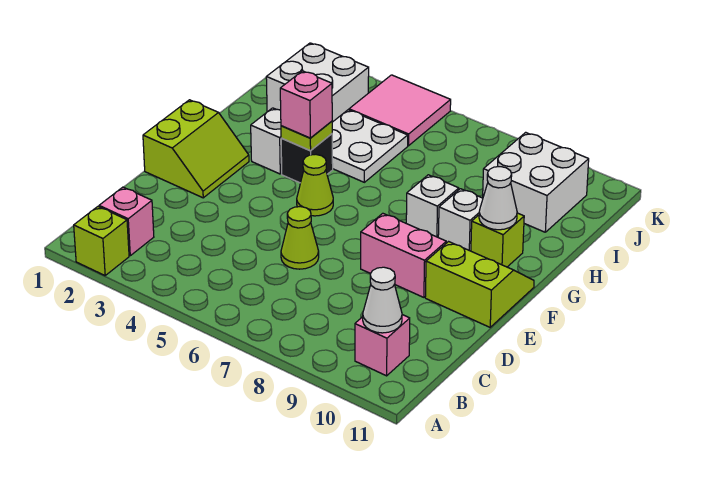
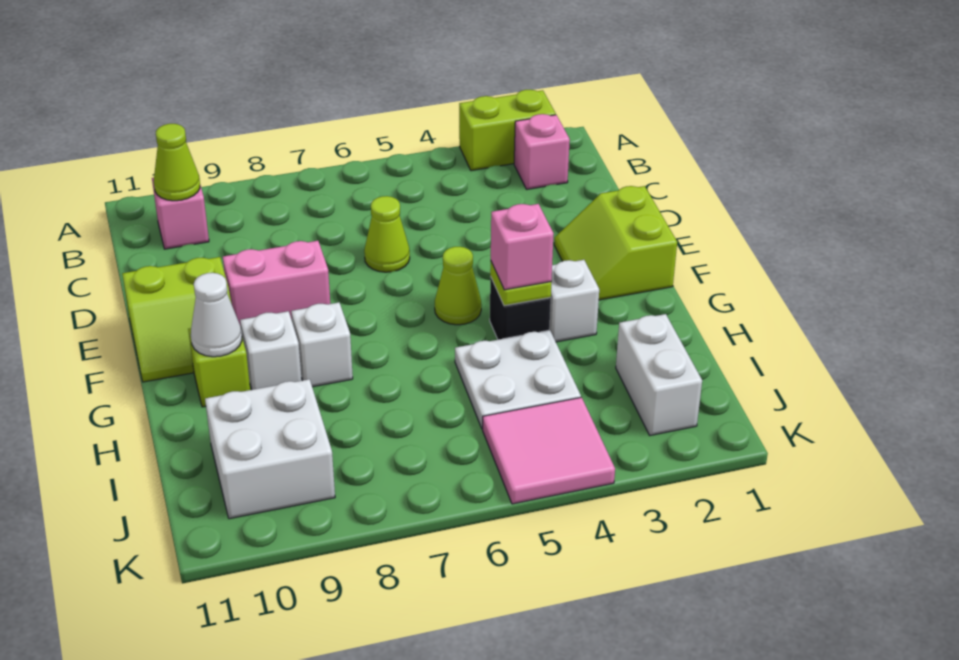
lime 1x1 brick [74,206,129,275] -> lime 1x2 brick [459,90,556,171]
white 1x1 cone [363,267,402,333] -> lime 1x1 cone [154,124,200,201]
white 2x2 brick [266,43,369,122] -> white 1x2 brick [616,314,702,435]

